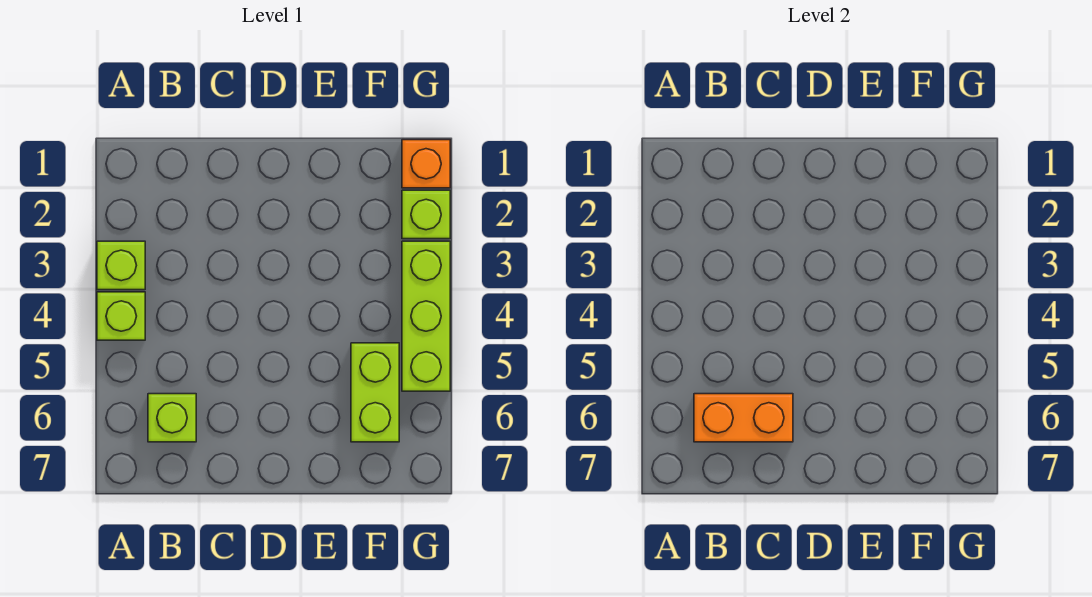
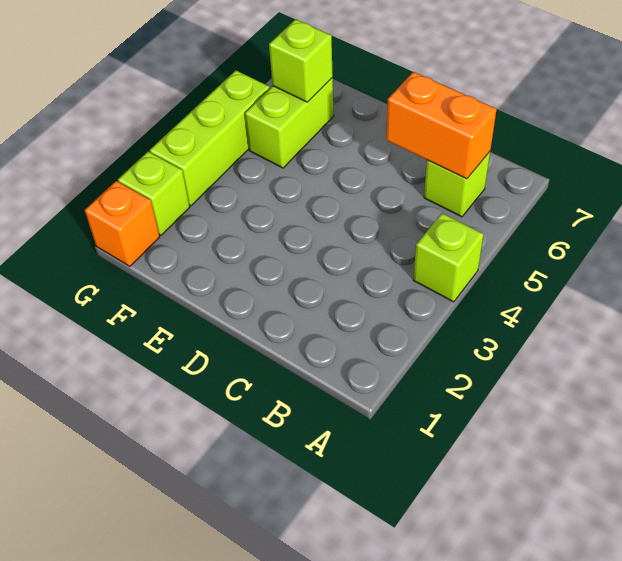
lime 1x1 brick [97,241,145,290] -> lime 1x1 brick moved to [269,19,333,102]

